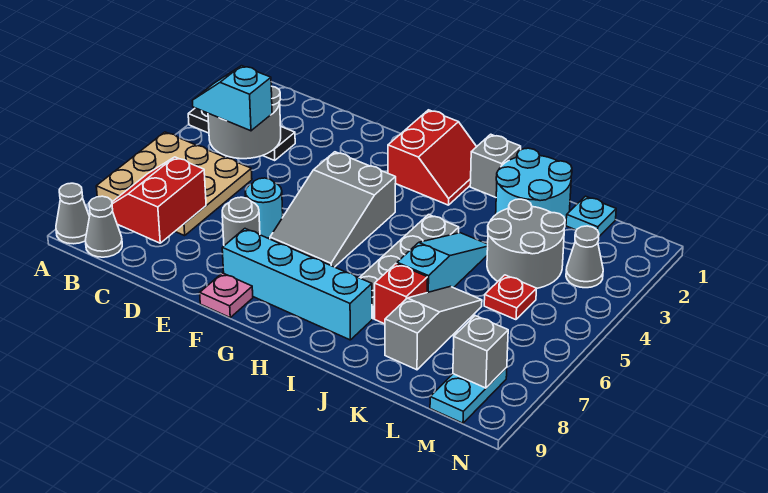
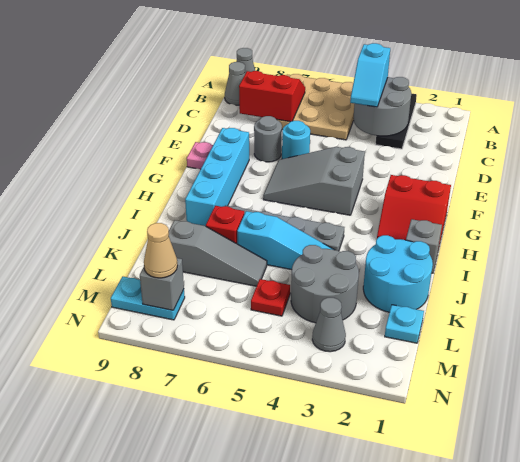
cyan 1x2 slope [192,66,272,131] -> cyan 1x2 slope turned to [350,43,390,107]
none -> tan 1x1 cone [144,223,178,278]

